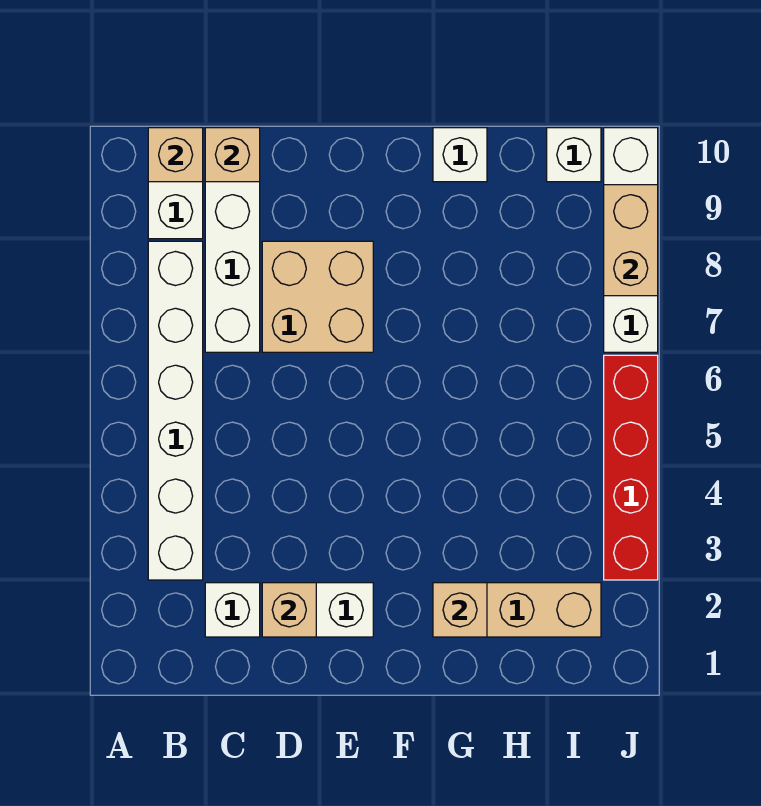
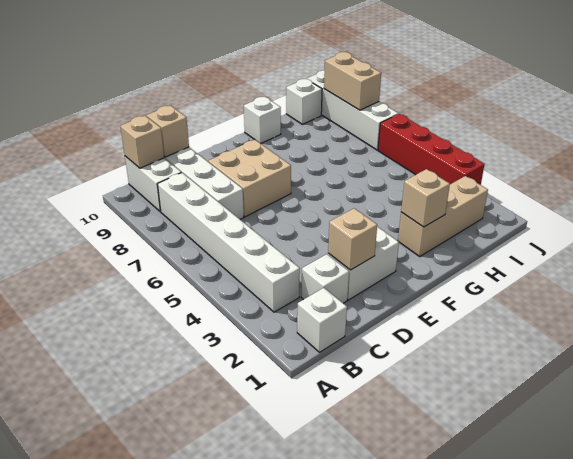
none -> white 1x1 brick [297,288,347,352]

